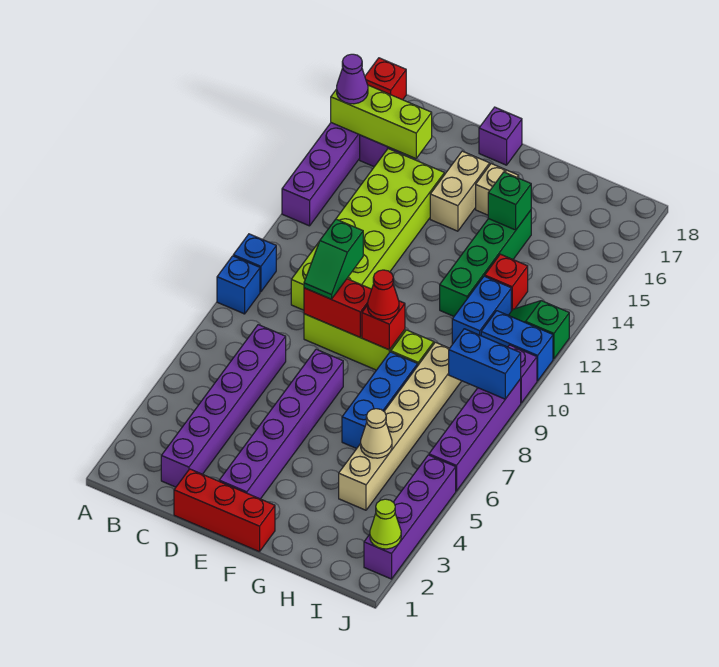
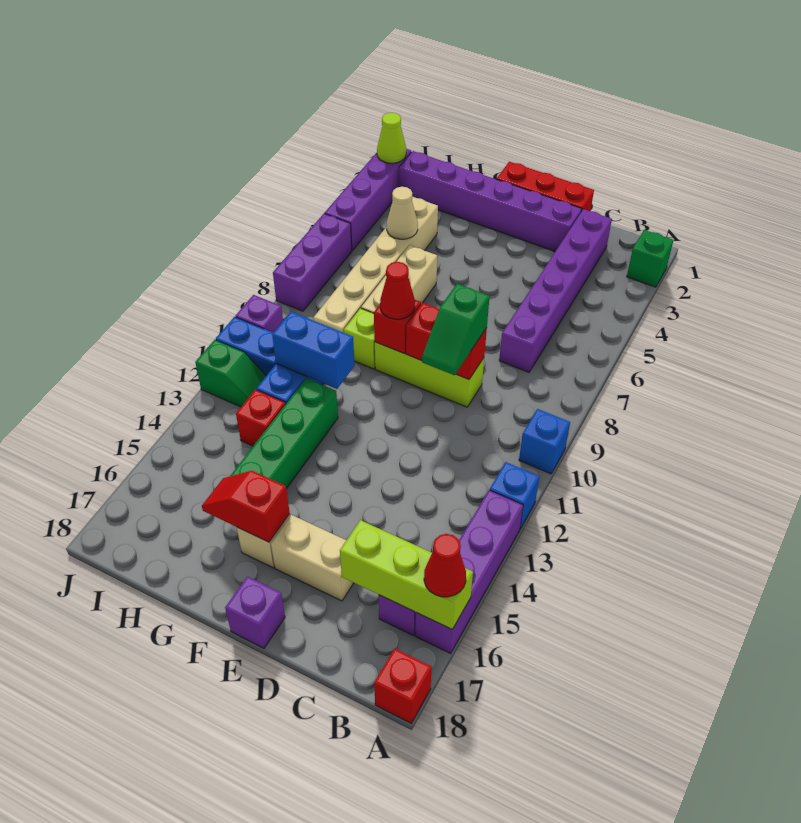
blue 1x1 brick [217,256,260,314] -> blue 1x1 brick moved to [490,462,539,529]
purple 1x1 cone [337,54,368,104] -> red 1x1 cone [424,534,466,597]
lime 2x6 brick [291,149,444,310] -> none
green 1x2 slope [304,219,363,299] -> green 1x2 slope turned to [422,284,490,375]
purple 1x6 brick [219,349,343,499] -> purple 1x6 brick turned to [399,151,582,251]
tan 1x2 brick [430,151,490,231] -> tan 1x2 brick turned to [271,515,353,601]
none -> red 1x2 slope [202,471,290,542]
blue 1x3 brick [342,352,418,449] -> tan 1x3 brick [361,245,437,313]
green 1x1 brick [488,172,531,230] -> green 1x1 brick moved to [627,230,673,287]
blue 1x2 brick [449,329,521,399] -> blue 1x2 brick moved to [272,312,355,389]
purple 1x4 brick [429,379,521,491] -> purple 1x3 brick [273,214,352,311]

